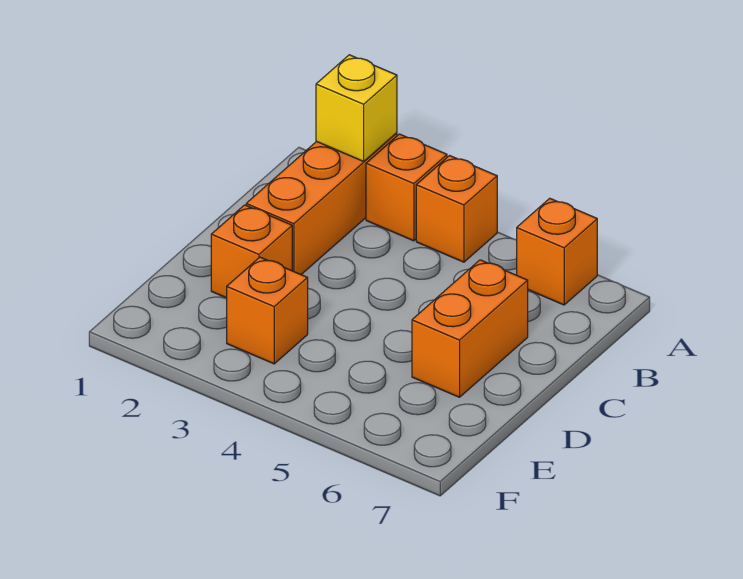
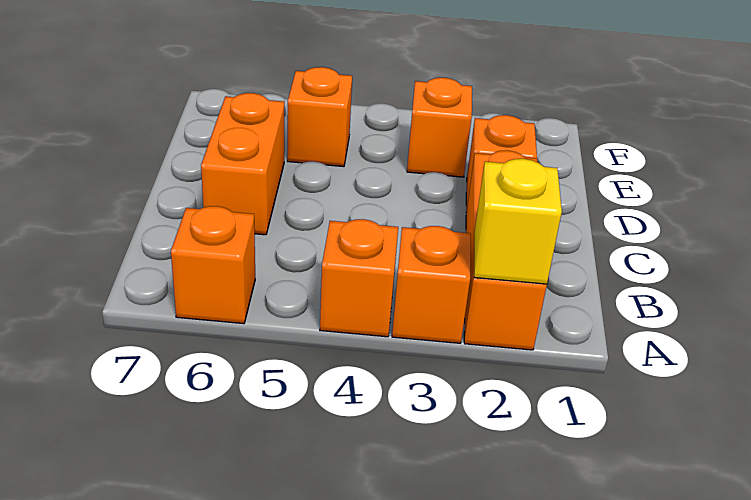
none -> orange 1x1 brick [287,67,352,167]

